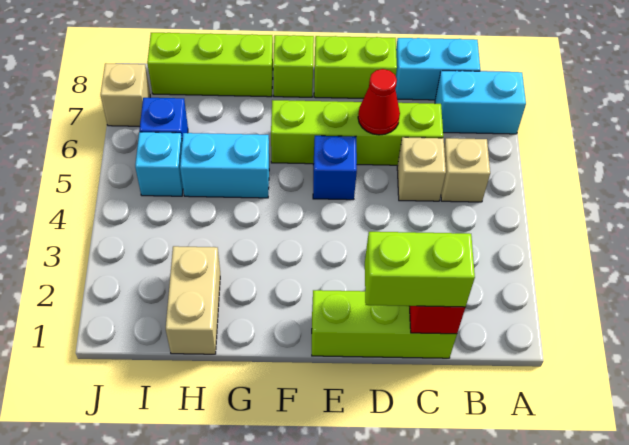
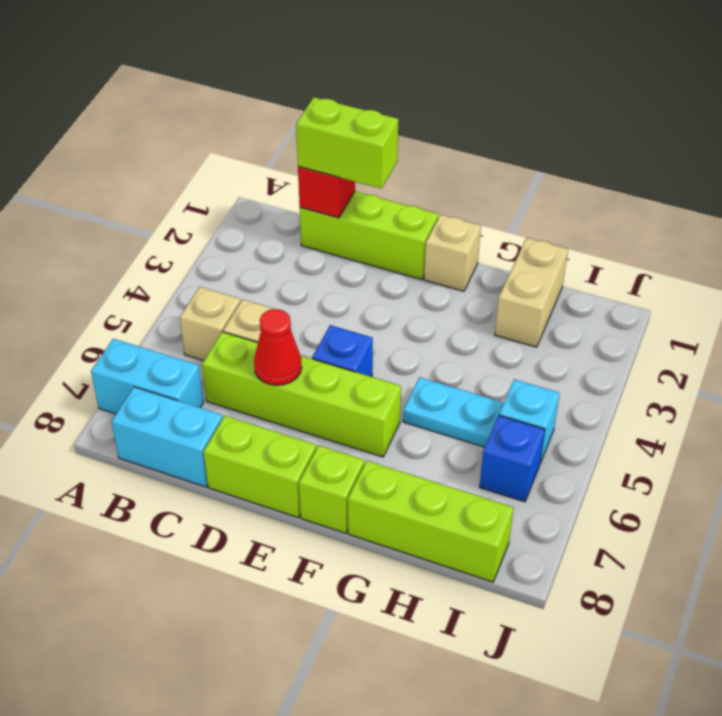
cyan 1x2 brick [180,133,269,198] -> cyan 1x2 plate [403,377,504,447]
tan 1x1 brick [100,63,150,126] -> tan 1x1 brick moved to [424,215,481,291]

